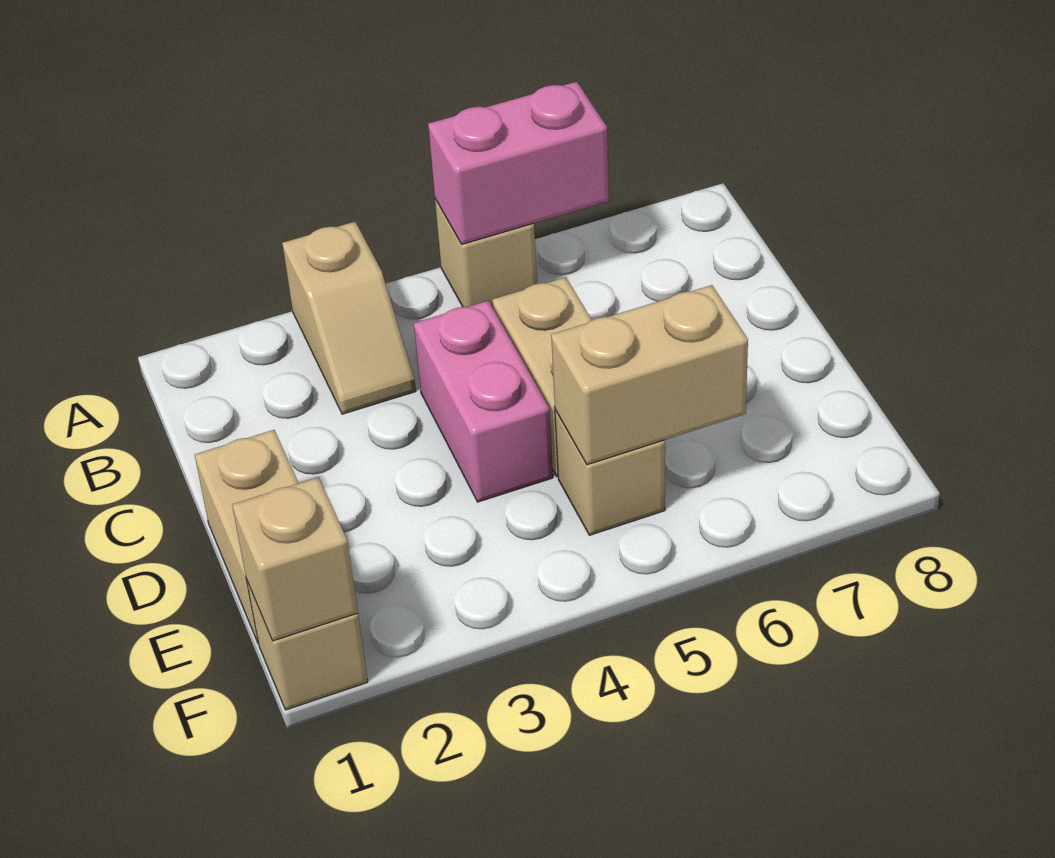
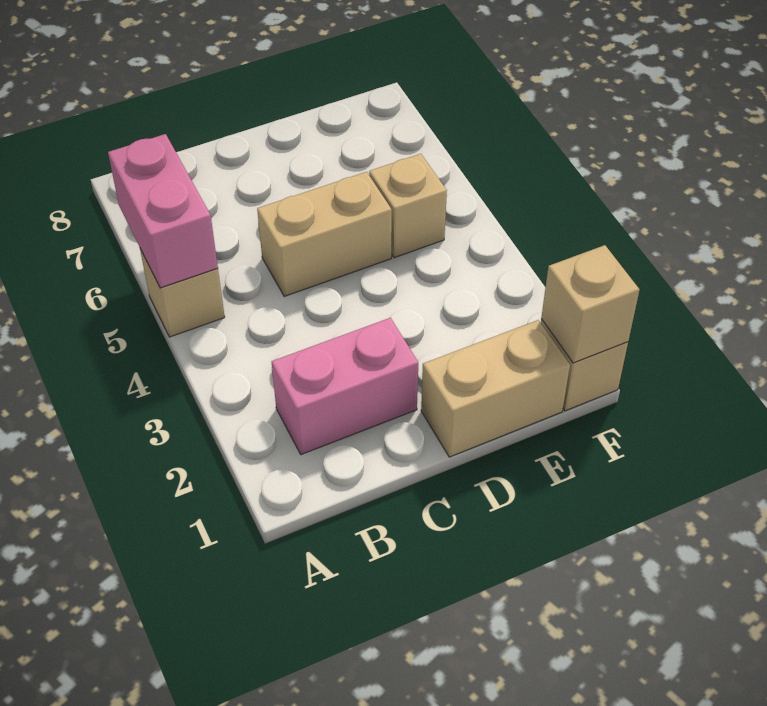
tan 1x2 slope [282,222,416,414] -> none
pink 1x2 brick [414,301,553,502] -> pink 1x2 brick moved to [272,318,418,455]
tan 1x2 brick [551,285,748,465] -> none

